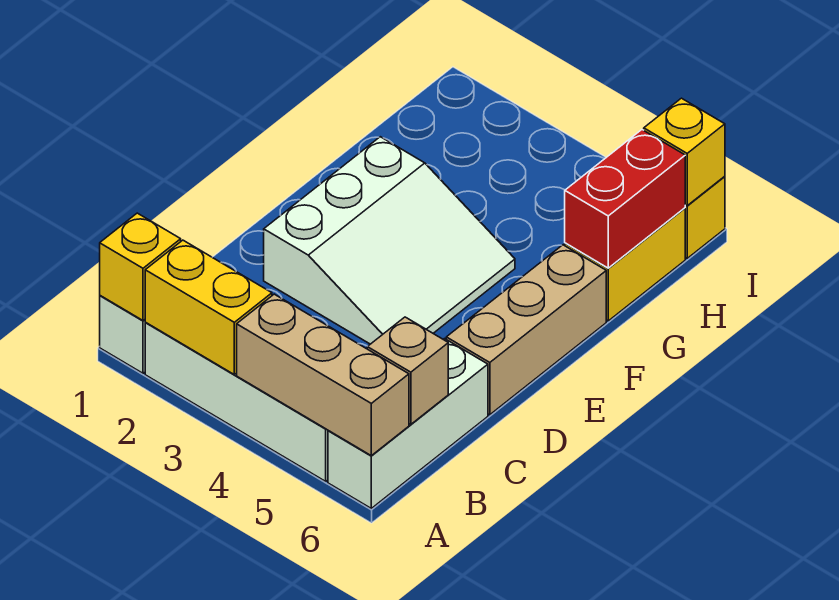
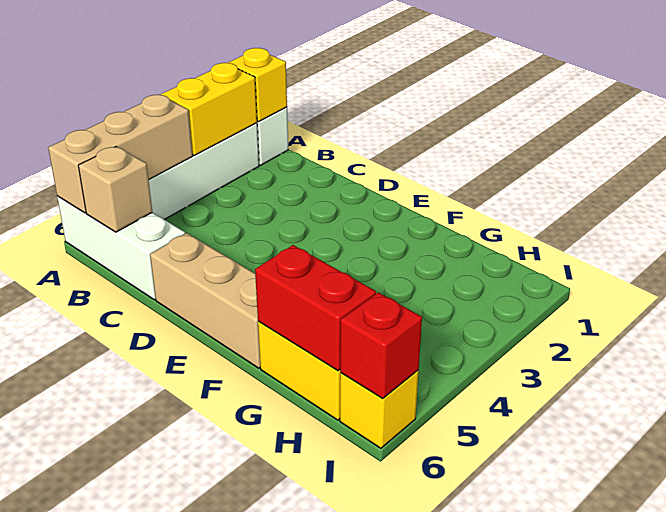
white 3x3 slope [264,137,515,344] -> none
yellow 1x1 brick [644,98,725,206] -> red 1x1 brick [340,292,422,398]

